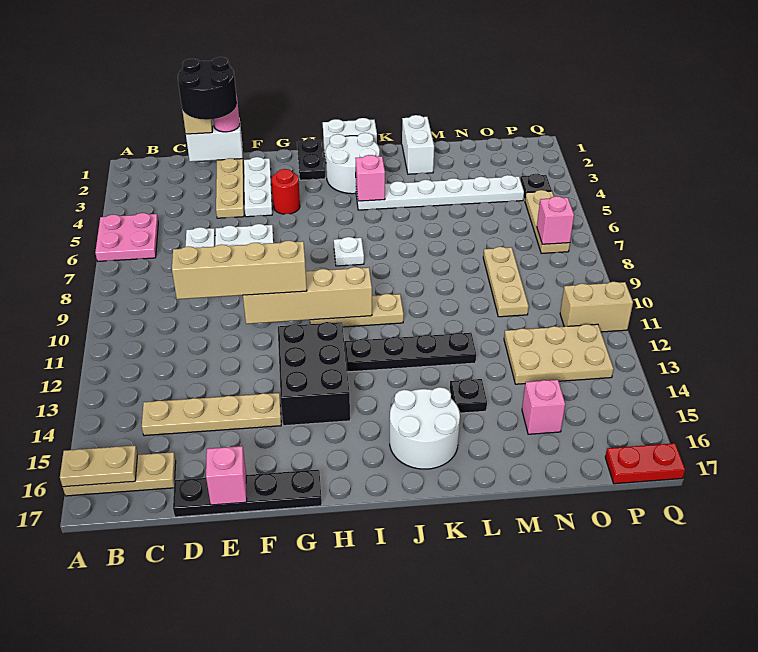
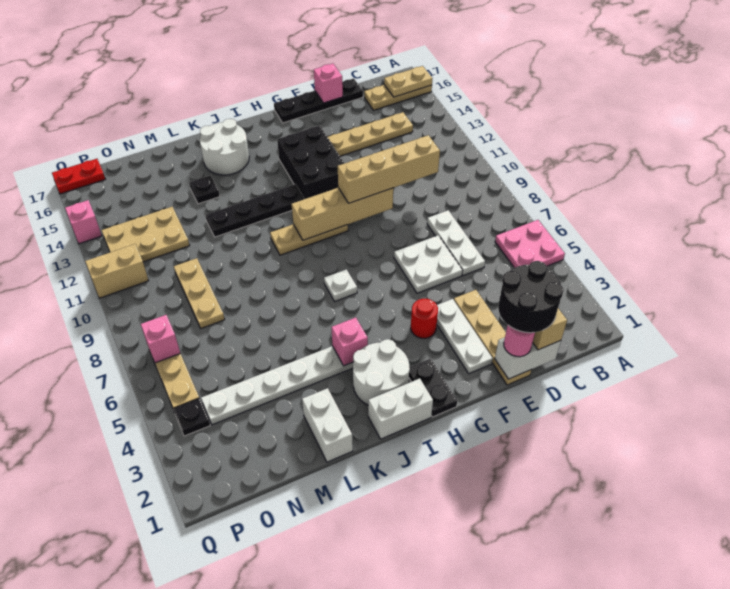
pink 1x1 brick [522,380,565,434] -> pink 1x1 brick moved to [65,200,102,244]

